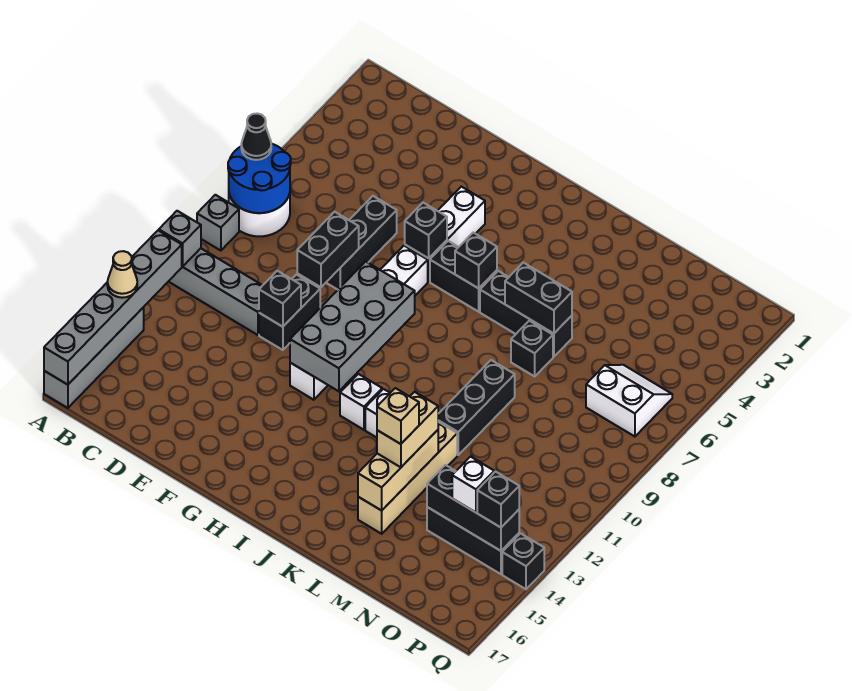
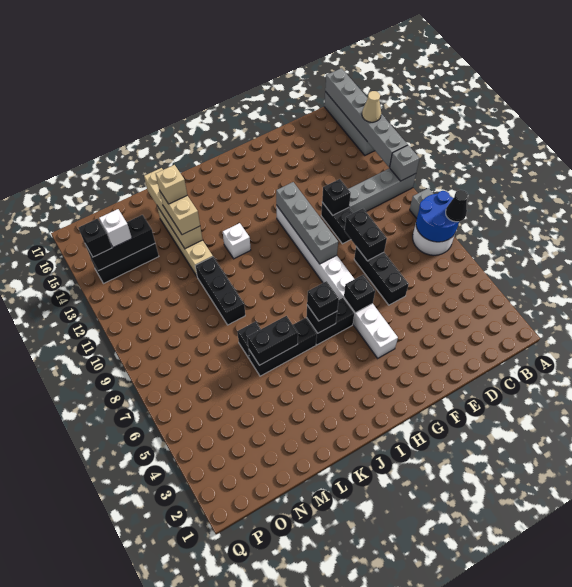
grey 2x4 brick [290,261,415,391] -> grey 1x4 brick [276,182,338,264]
white 1x1 brick [340,374,382,430] -> none
tan 1x3 brick [358,430,438,511] -> tan 1x4 brick [144,168,203,249]
white 2x2 slope [586,365,672,436] -> none
black 1x1 brick [502,534,544,589] -> black 1x1 brick moved to [307,281,339,321]

